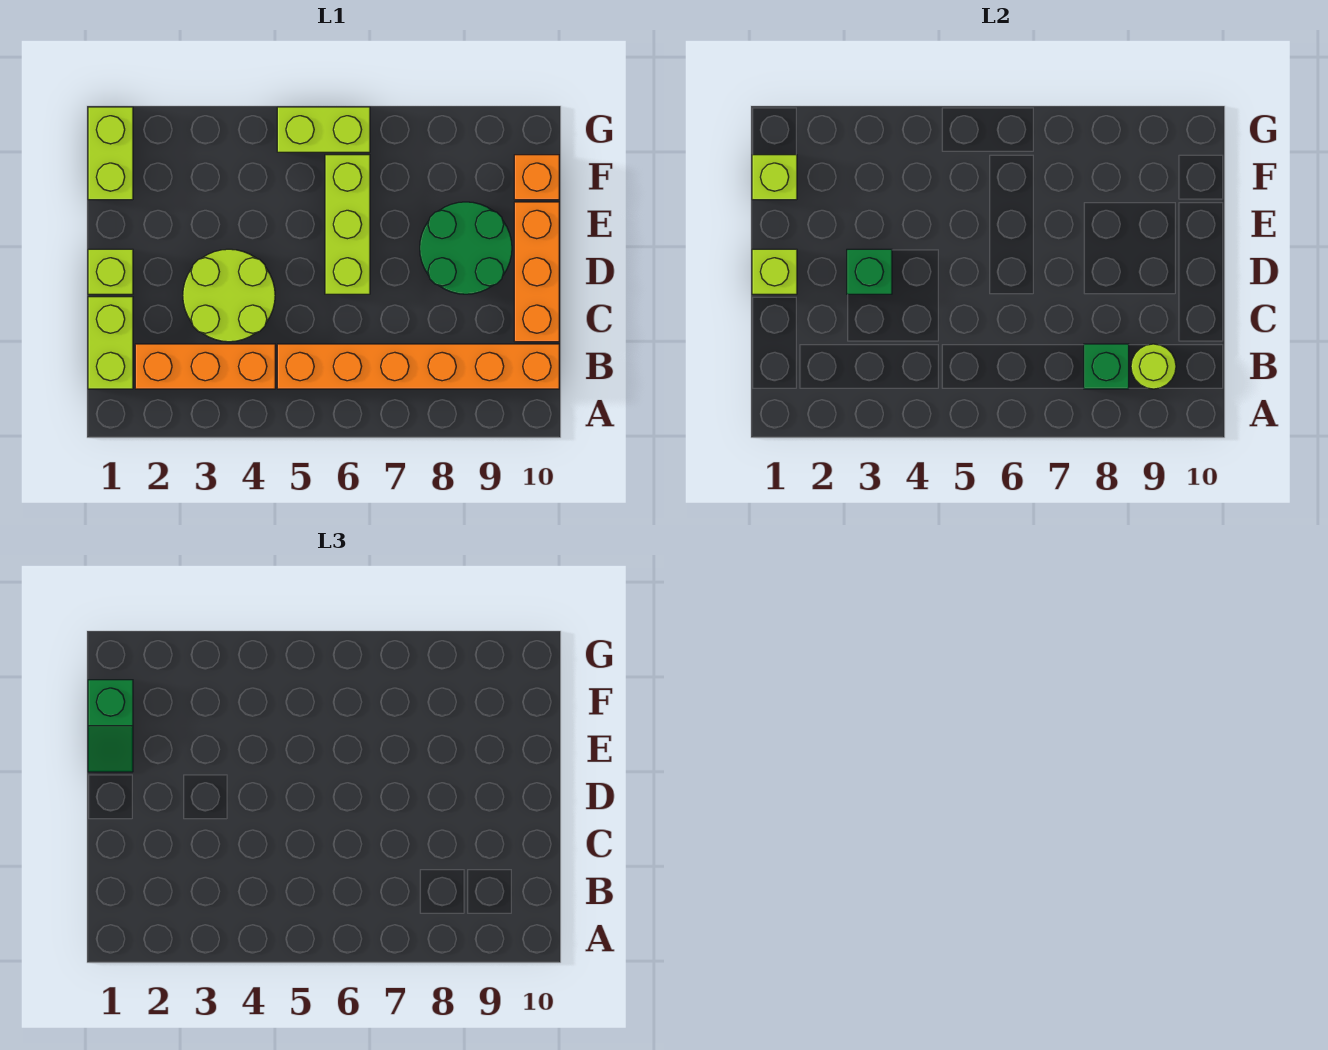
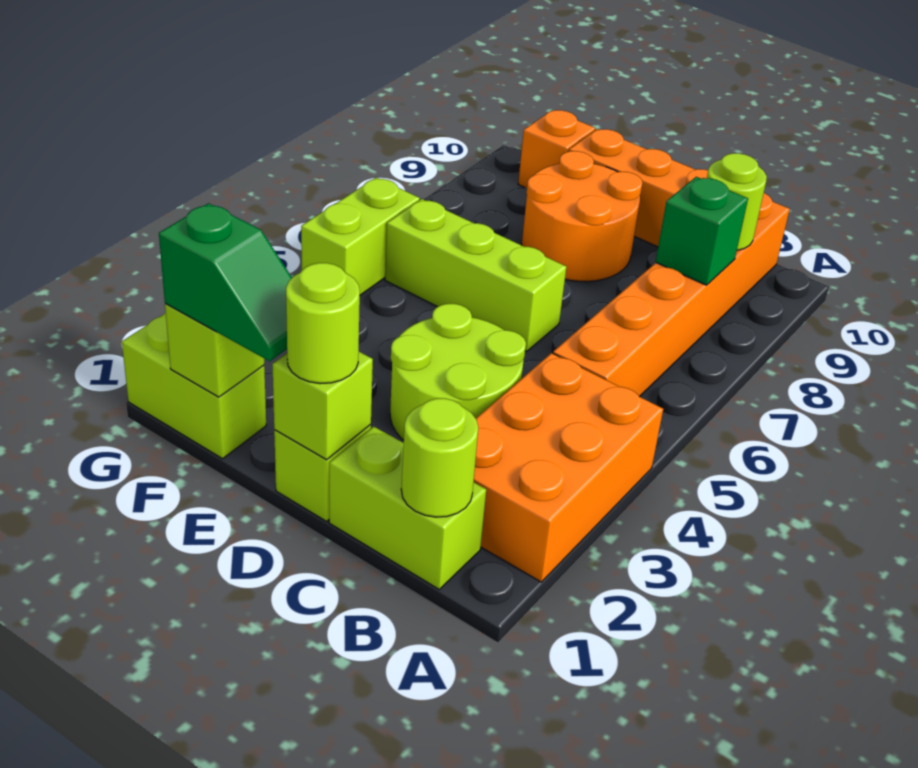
none -> lime 1x1 round brick [401,398,478,517]
orange 1x3 brick [135,344,275,389] -> orange 2x3 brick [474,353,663,582]
none -> lime 1x1 round brick [286,263,360,384]
green 1x1 brick [847,249,892,294] -> none
green 2x2 round brick [420,202,512,294] -> orange 2x2 round brick [522,151,642,281]

